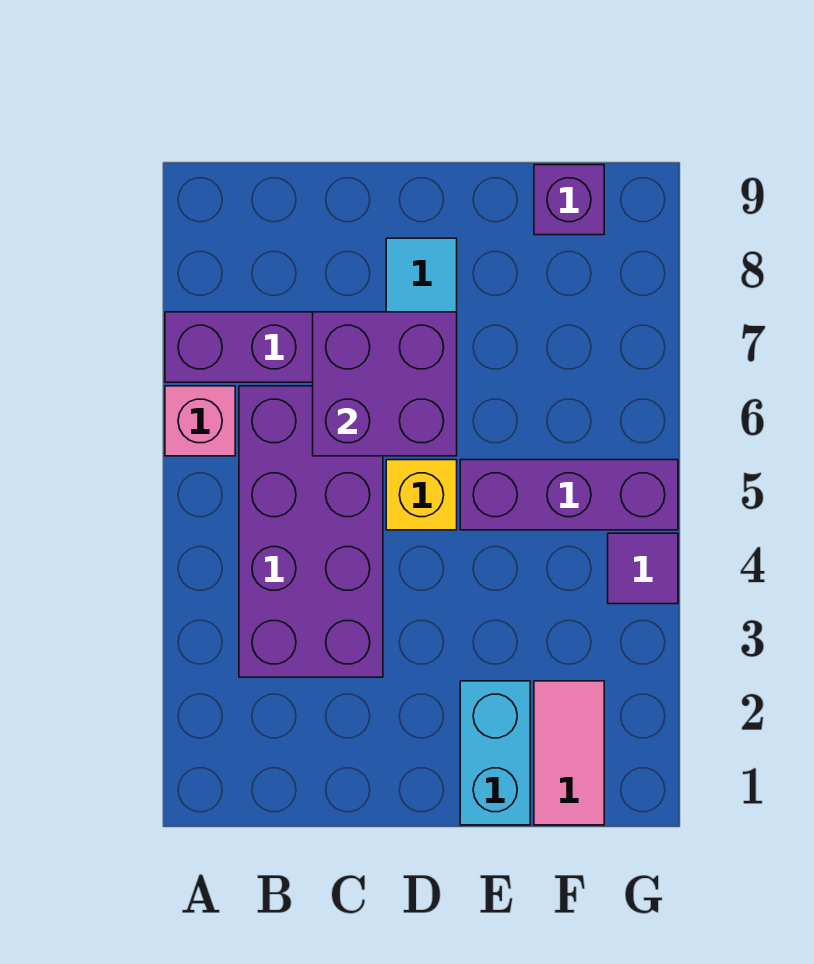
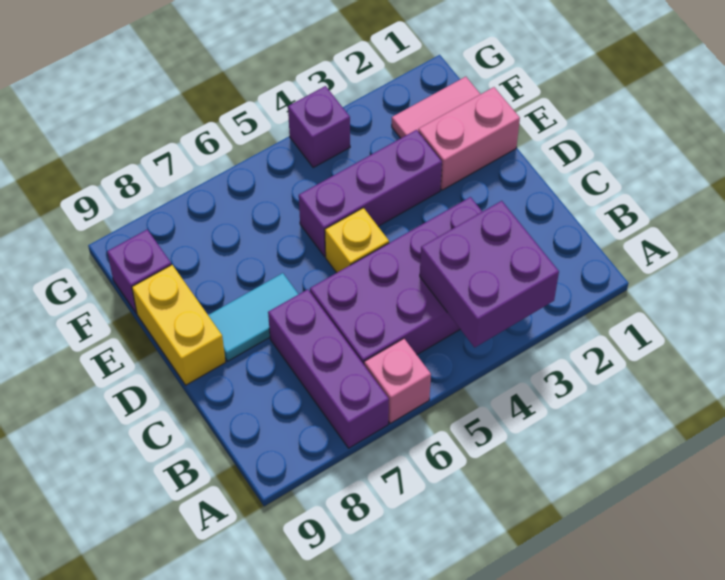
purple 2x2 brick [313,312,457,456] -> purple 2x2 brick moved to [420,201,559,347]
none -> yellow 1x2 brick [132,265,226,385]
cyan 1x2 brick [460,681,530,825] -> pink 1x2 brick [418,87,520,190]
purple 1x3 brick [460,460,678,530] -> purple 1x3 brick turned to [299,130,442,256]
purple 1x1 tile [608,533,678,604] -> purple 1x1 brick [288,86,350,167]

